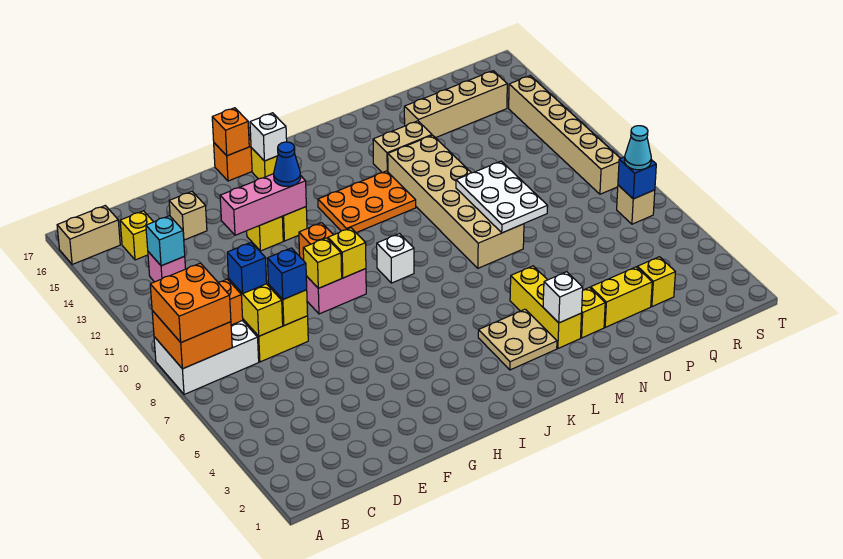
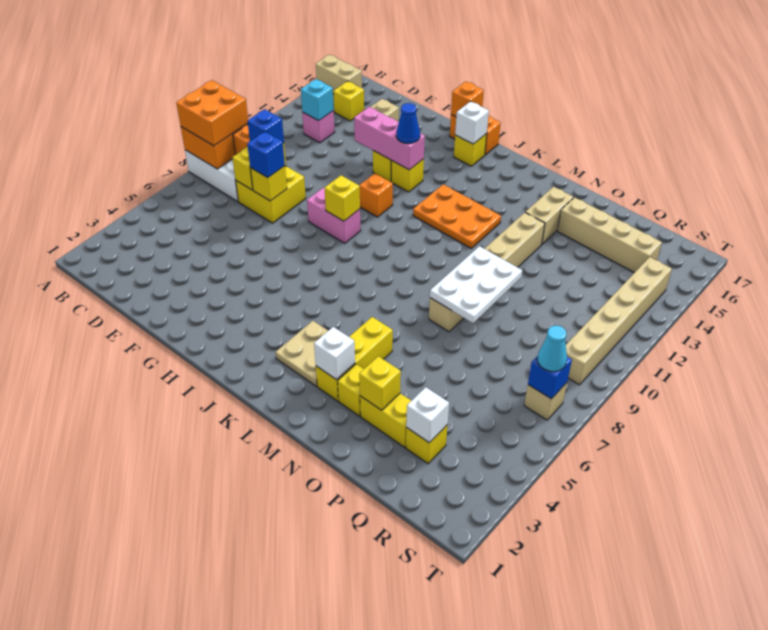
yellow 1x1 brick [303,238,342,288] -> yellow 1x1 brick moved to [359,356,401,410]
white 1x1 brick [377,234,414,283] -> white 1x1 brick moved to [406,387,449,443]
tan 2x6 brick [388,135,524,268] -> tan 1x6 brick [429,213,545,332]
tan 1x2 brick [373,121,432,173] -> tan 1x2 brick turned to [525,187,573,244]

